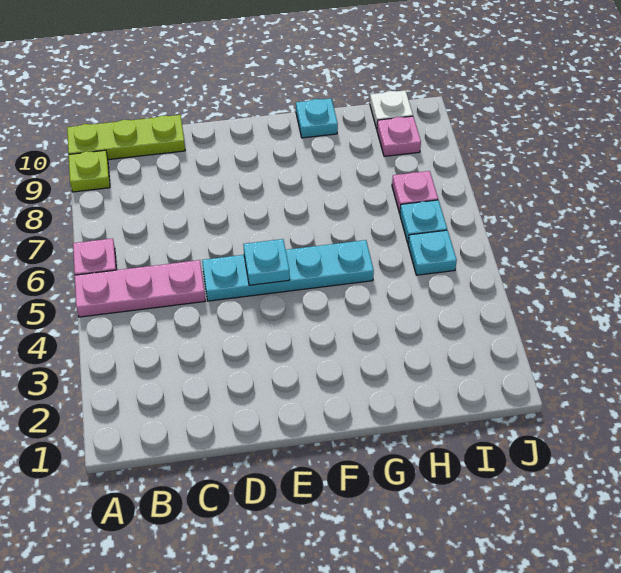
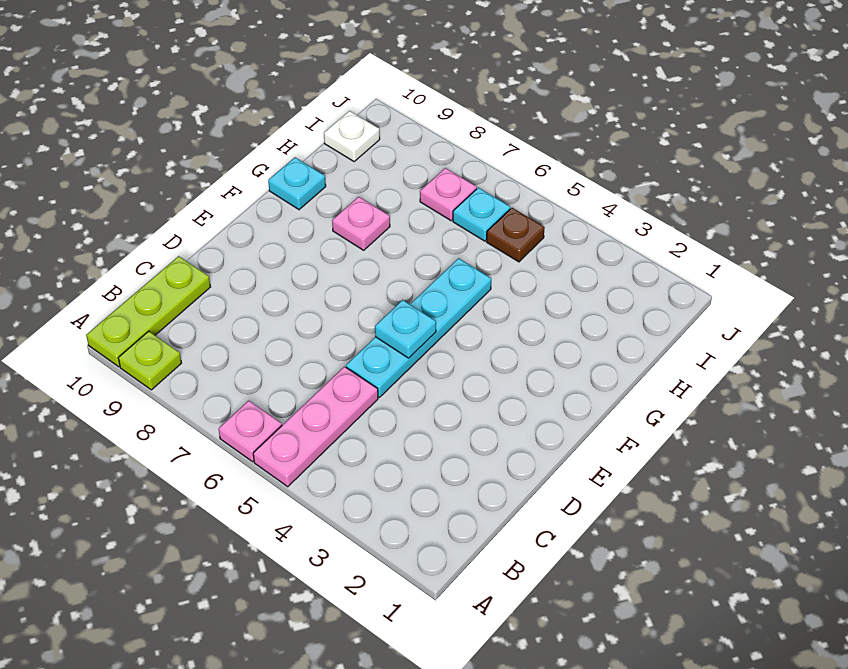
cyan 1x1 plate [408,230,457,275] -> brown 1x1 plate [486,208,545,262]
pink 1x1 plate [377,116,421,156] -> pink 1x1 plate moved to [332,197,390,250]

